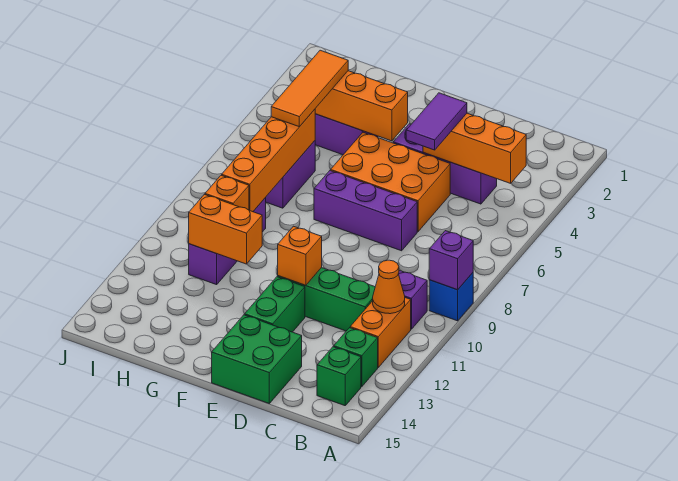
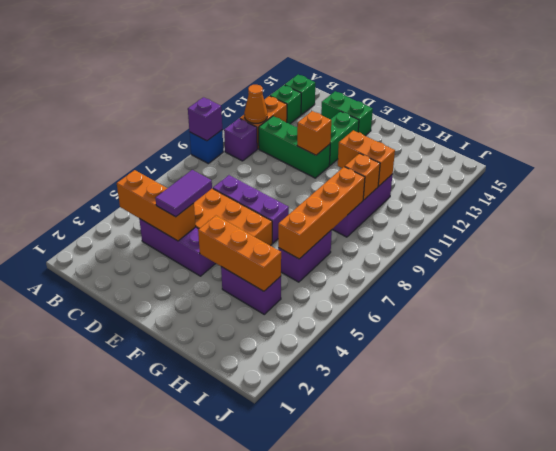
green 2x2 brick [212,315,302,403] -> green 1x2 brick [321,91,373,136]
orange 1x3 tile [271,50,348,127] -> none

